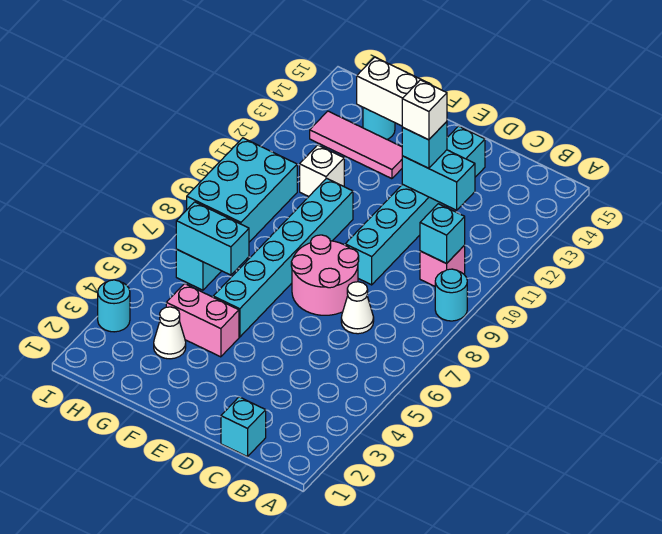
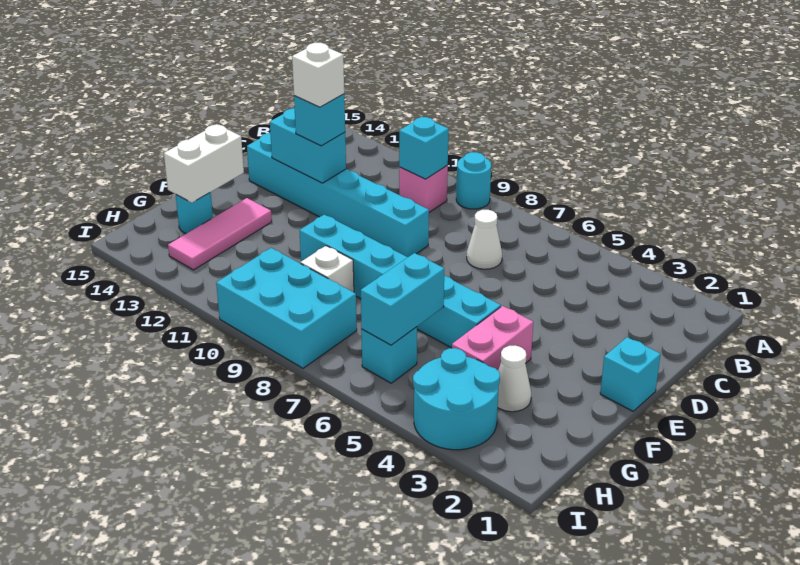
cyan 1x1 brick [221,397,266,457] -> cyan 1x1 brick moved to [600,337,661,411]
cyan 1x2 brick [402,150,475,210] -> cyan 1x2 brick turned to [270,108,346,183]
pink 2x2 round brick [291,235,359,315] -> none
white 1x1 brick [300,145,344,196] -> white 1x1 brick moved to [300,246,354,292]
cyan 1x1 round brick [98,280,130,332] -> cyan 2x2 round brick [413,348,500,450]

